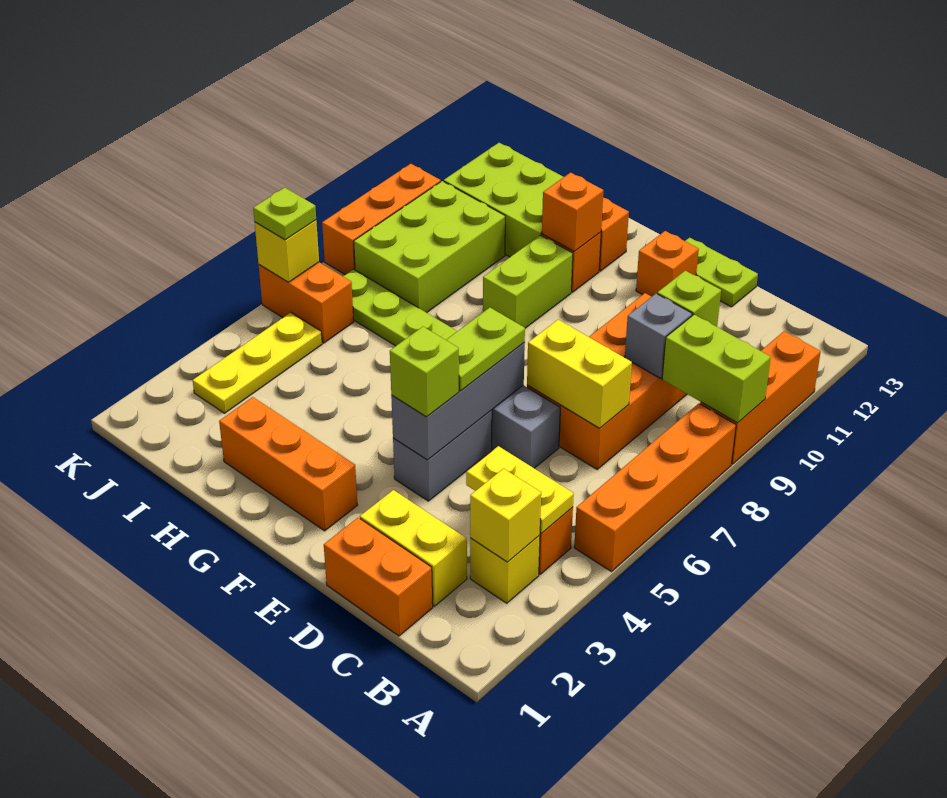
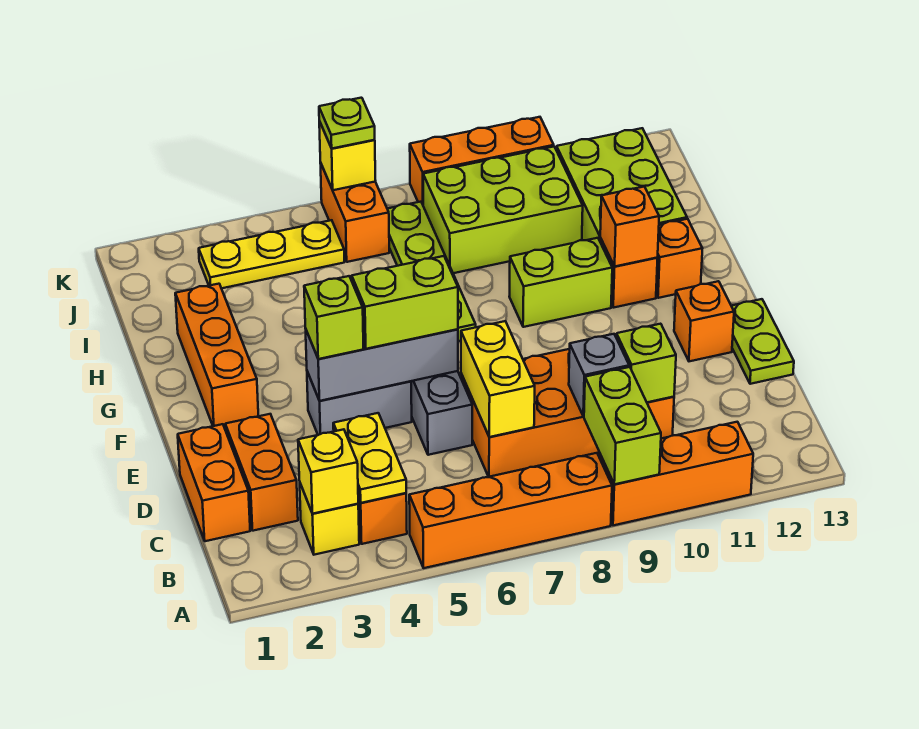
yellow 1x2 brick [360,490,467,606] -> orange 1x2 brick [225,414,298,531]
lime 1x2 plate [446,308,525,391] -> lime 1x2 brick [352,256,458,349]

